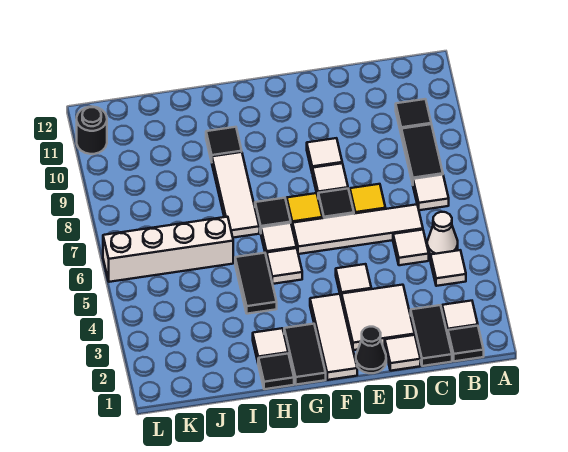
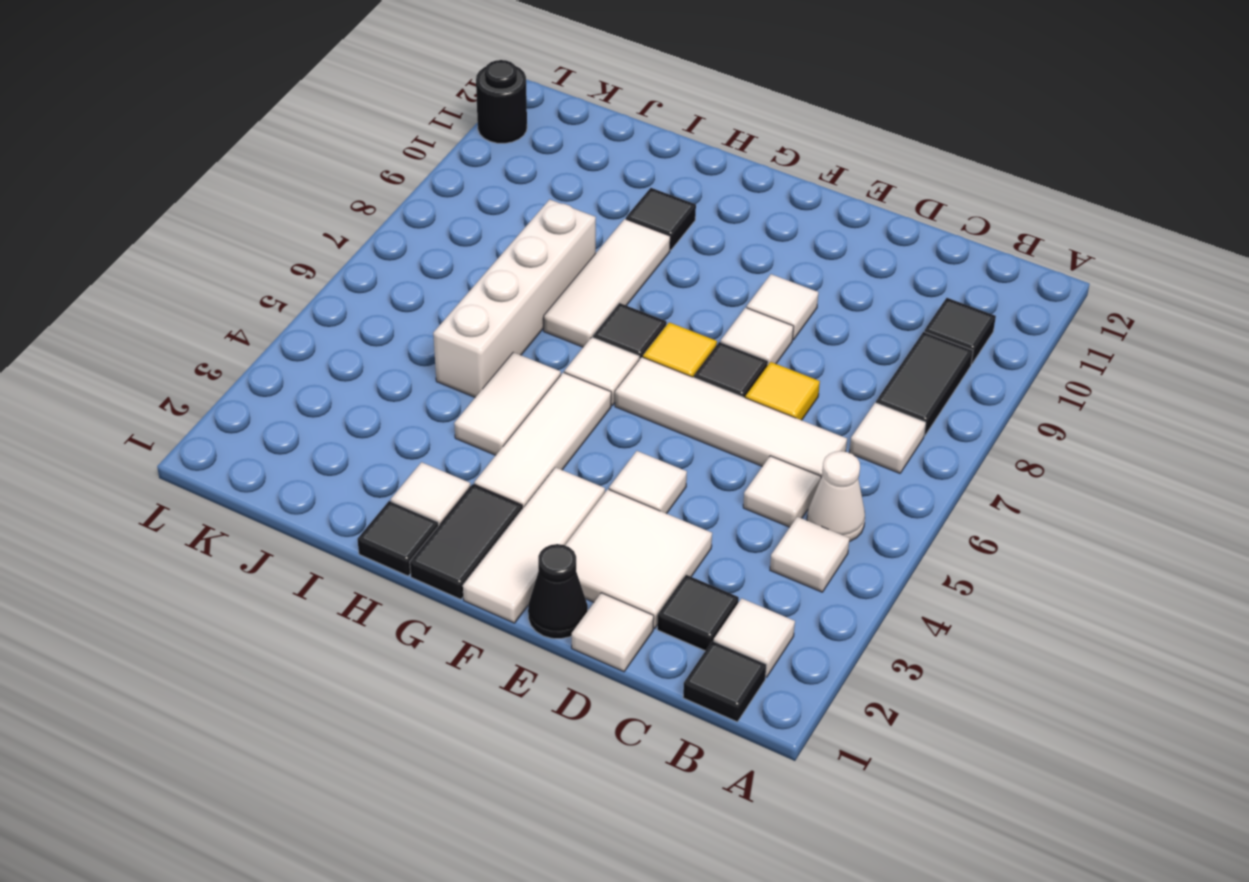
black 1x2 tile [411,305,452,366] -> black 1x1 tile [657,575,739,651]
white 1x1 tile [267,248,302,284] -> white 1x3 tile [474,372,611,509]
black 1x2 tile [235,253,277,314] -> white 1x2 tile [454,352,561,455]
white 1x4 brick [103,217,233,282] -> white 1x4 brick turned to [433,199,596,397]

